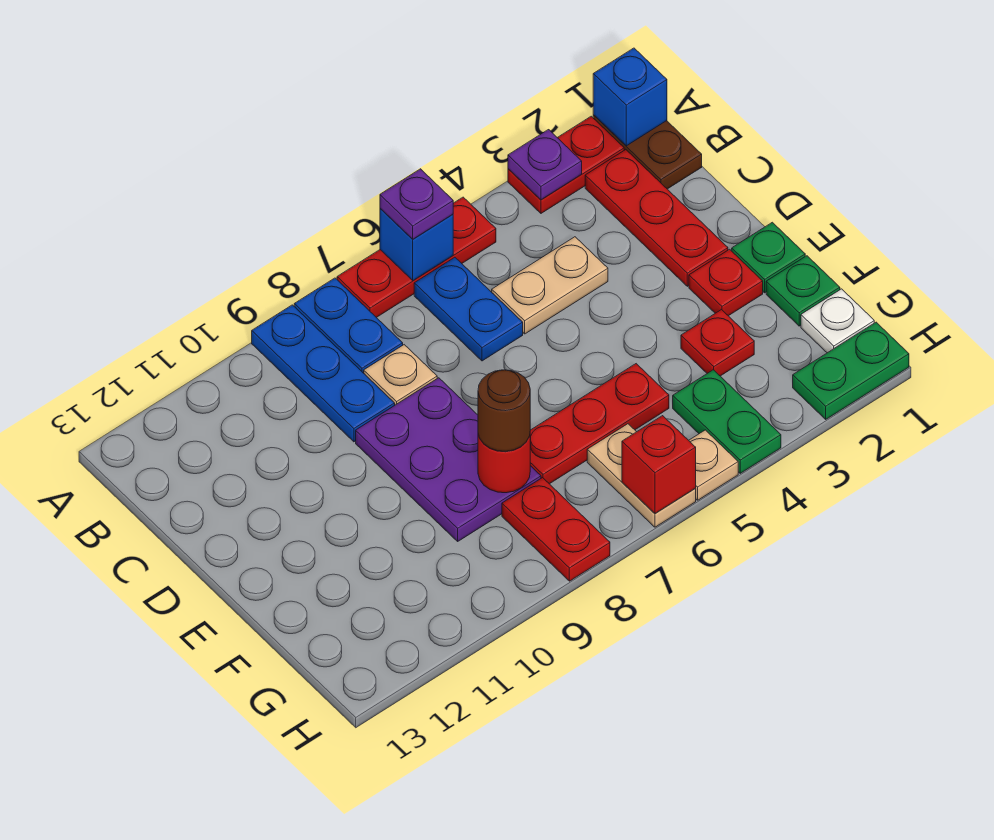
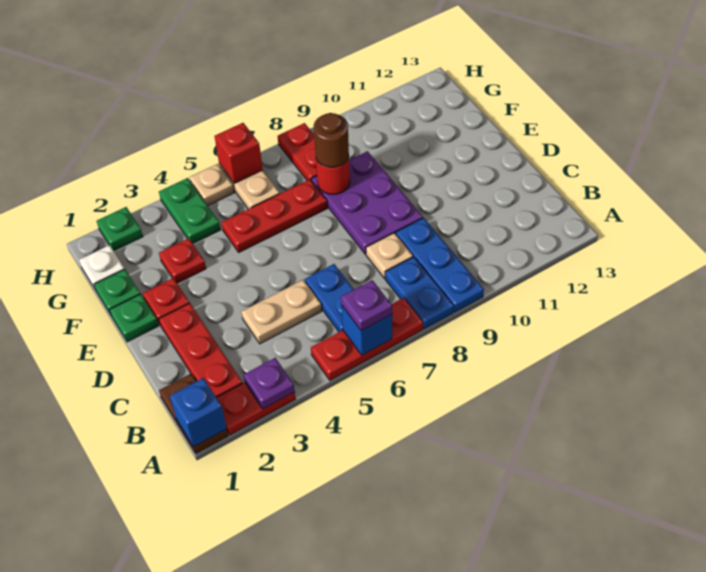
green 1x2 plate [793,322,909,419] -> green 1x1 plate [97,207,143,251]

